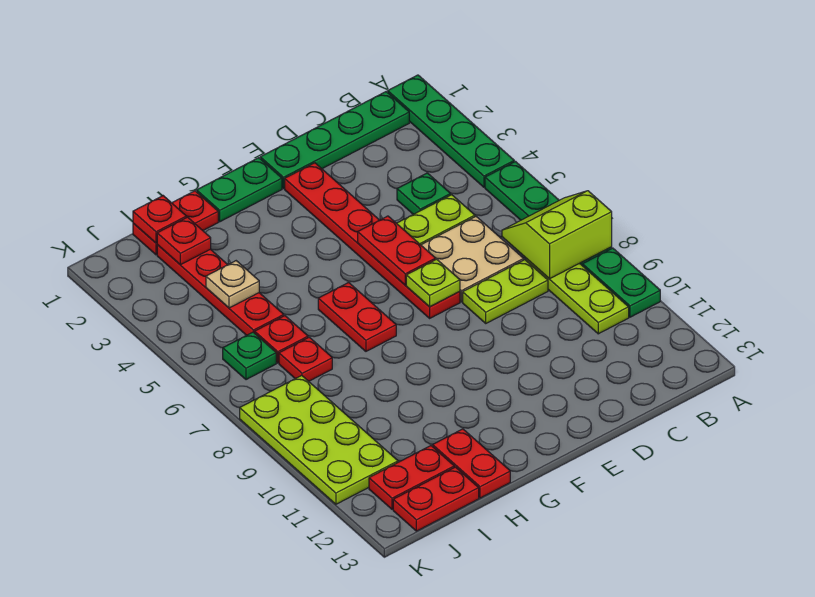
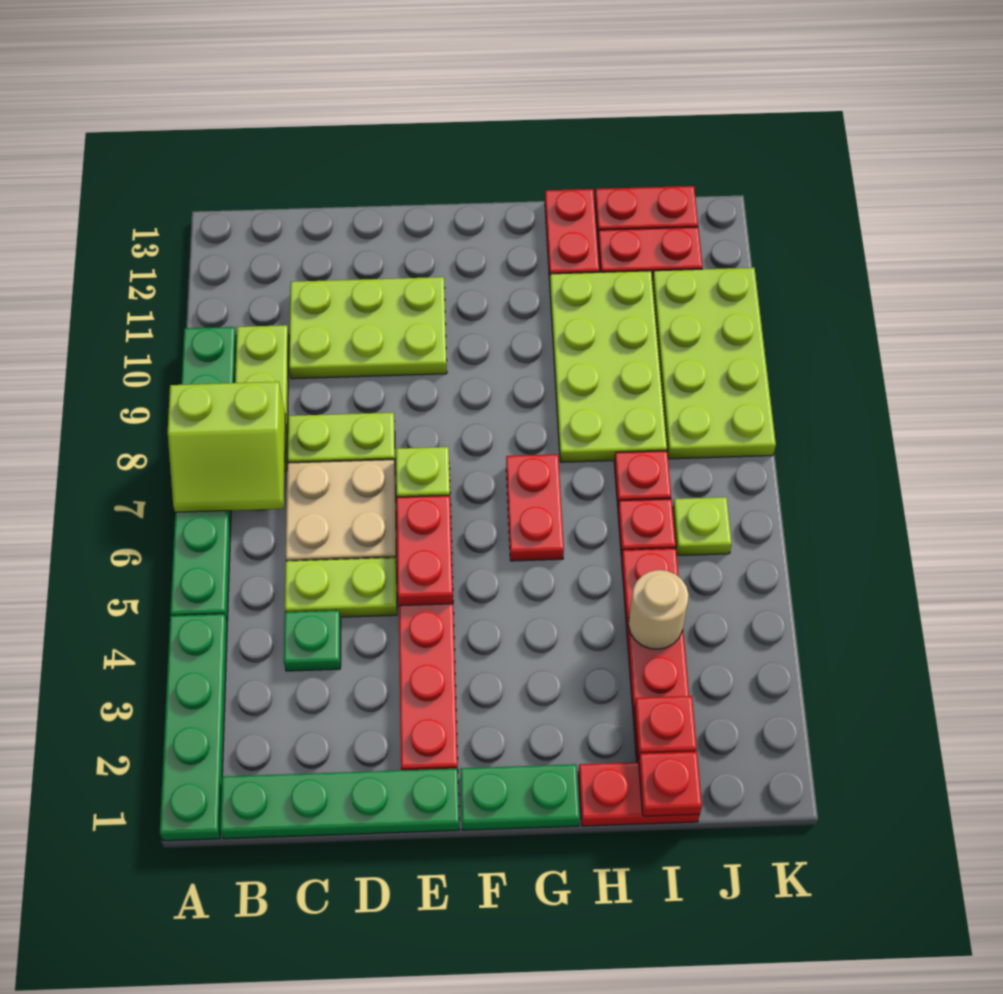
none -> lime 2x3 plate [289,277,447,379]
none -> lime 2x4 plate [550,271,667,462]
tan 1x1 plate [206,261,259,308] -> tan 1x1 round brick [628,570,689,649]
green 1x1 plate [223,332,276,380] -> lime 1x1 plate [673,497,732,555]

